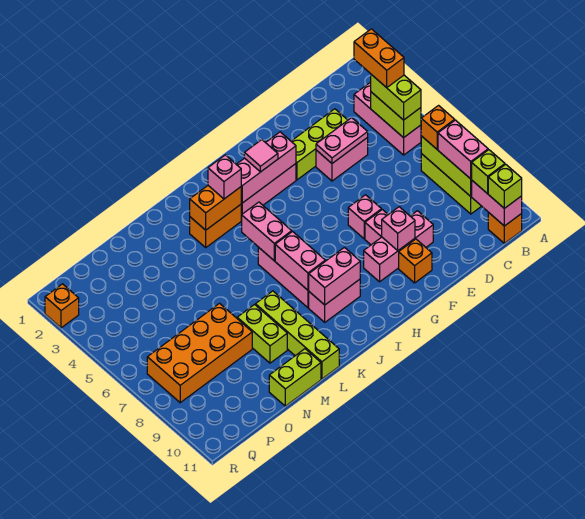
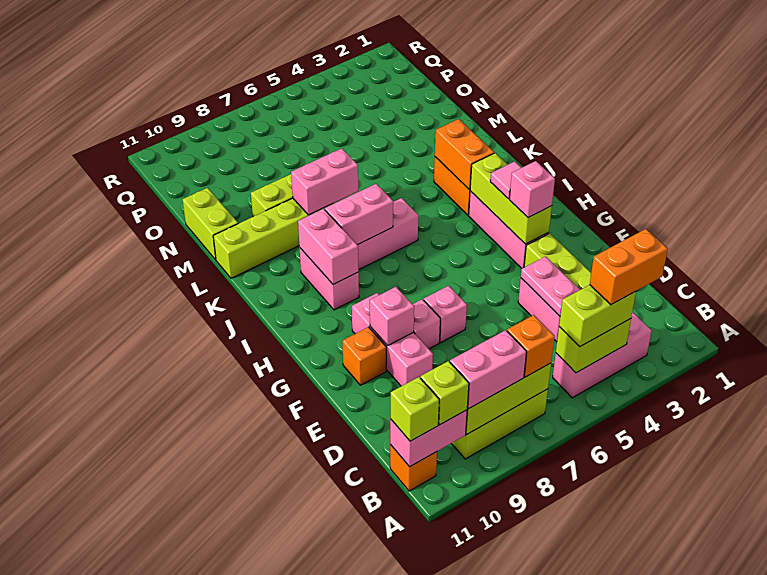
pink 1x3 brick [236,132,296,203] -> lime 1x3 brick [470,153,552,244]
pink 1x1 brick [208,155,241,199] -> pink 1x1 brick moved to [509,161,555,218]
pink 1x2 brick [241,202,292,261] -> pink 1x2 brick moved to [291,148,358,215]
orange 2x4 brick [147,303,252,403] -> none
orange 1x1 brick [45,284,79,328] -> none

